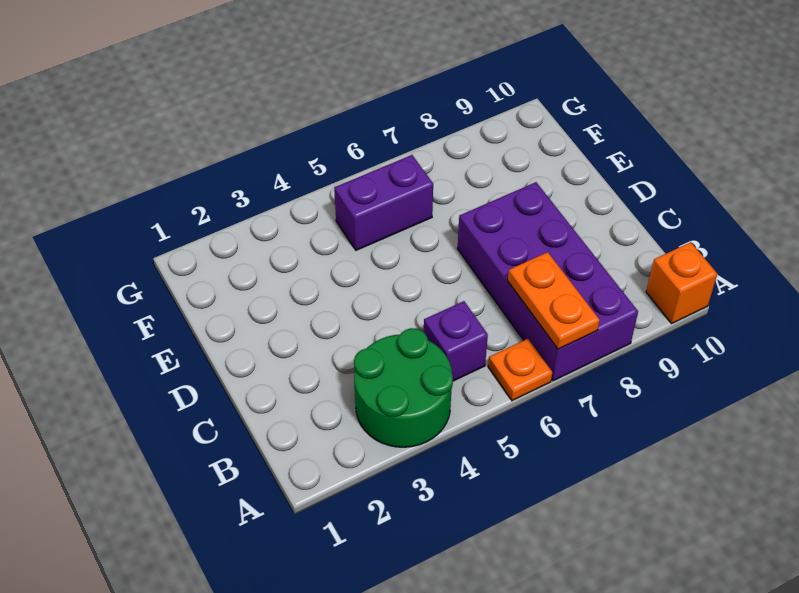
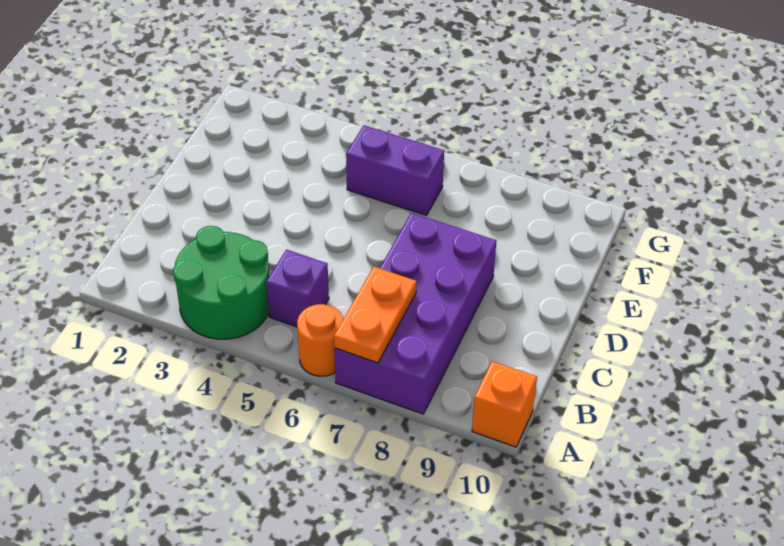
orange 1x1 plate [488,339,552,401] -> orange 1x1 round brick [297,304,344,376]

